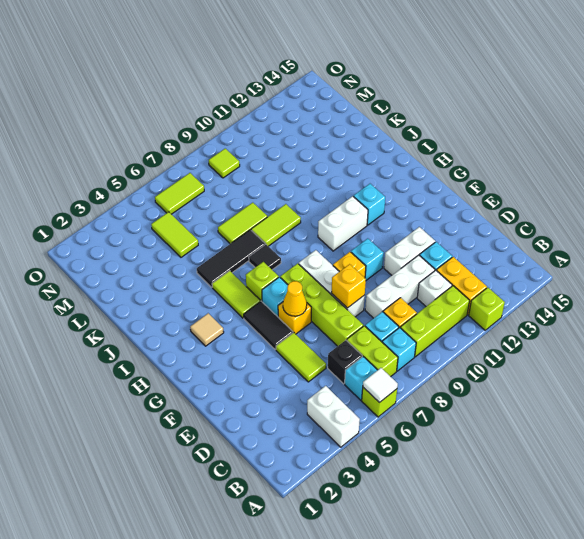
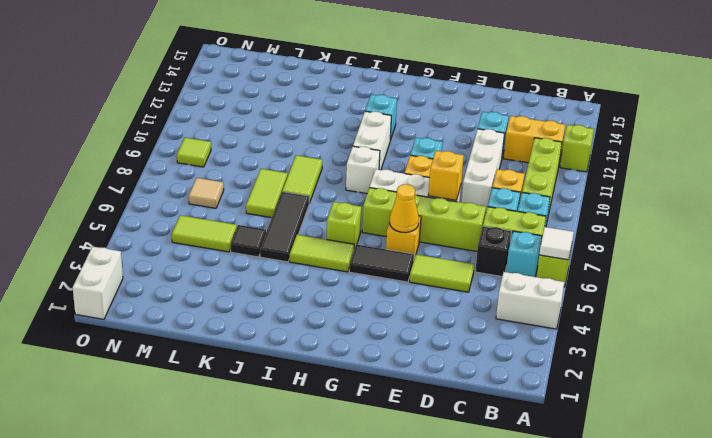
white 1x1 brick [417,270,452,306] -> white 1x1 brick moved to [346,146,380,194]
white 1x2 brick [384,227,435,275] -> white 1x2 brick moved to [73,247,123,319]
cyan 1x1 brick [262,277,288,317] -> none
tan 1x1 tile [190,313,224,346] -> tan 1x1 tile moved to [189,178,224,208]
black 1x1 tile [249,244,281,270] -> black 1x1 tile moved to [231,225,266,257]
lime 1x2 tile [155,173,204,214] -> none

